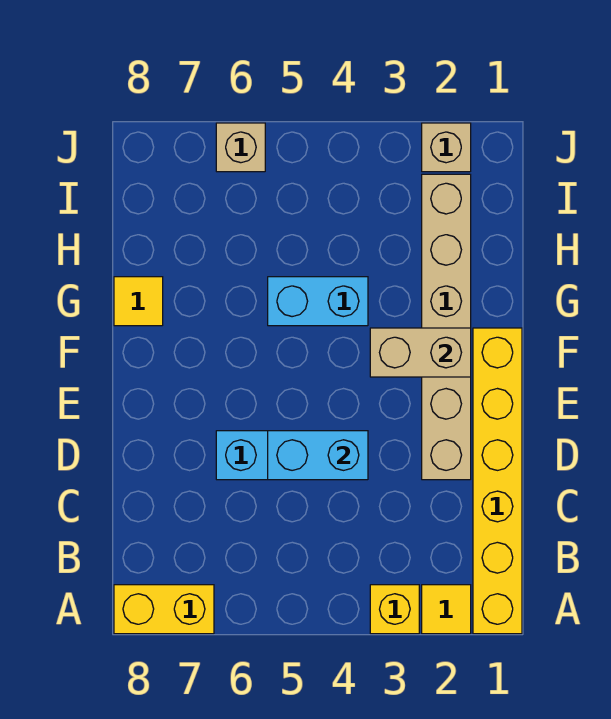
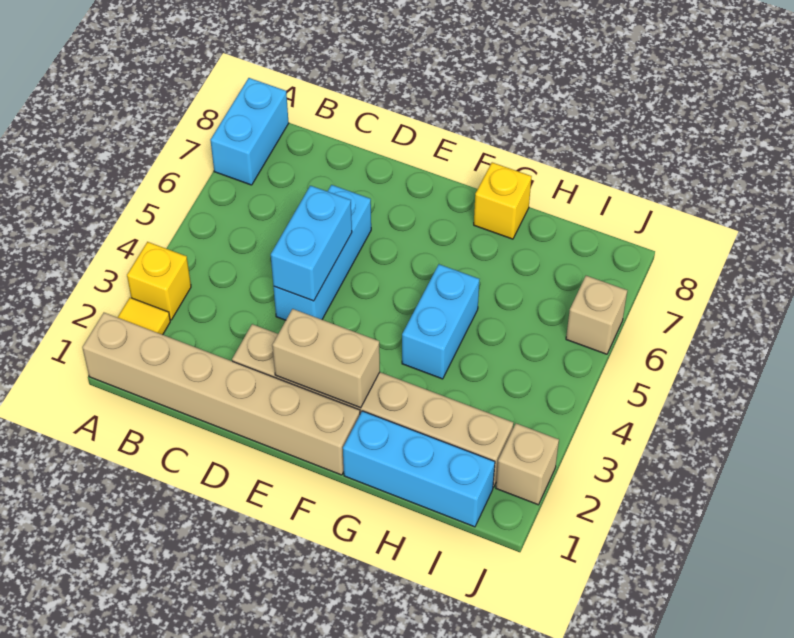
yellow 1x6 brick [473,328,522,634] -> tan 1x6 brick [82,313,360,475]
yellow 1x2 brick [114,585,214,634] -> cyan 1x2 brick [210,78,289,185]
tan 1x2 brick [370,328,471,377] -> tan 1x2 brick turned to [272,309,380,408]
none -> cyan 1x3 brick [343,411,495,527]
yellow 1x1 tile [114,277,163,326] -> yellow 1x1 brick [474,162,532,239]

